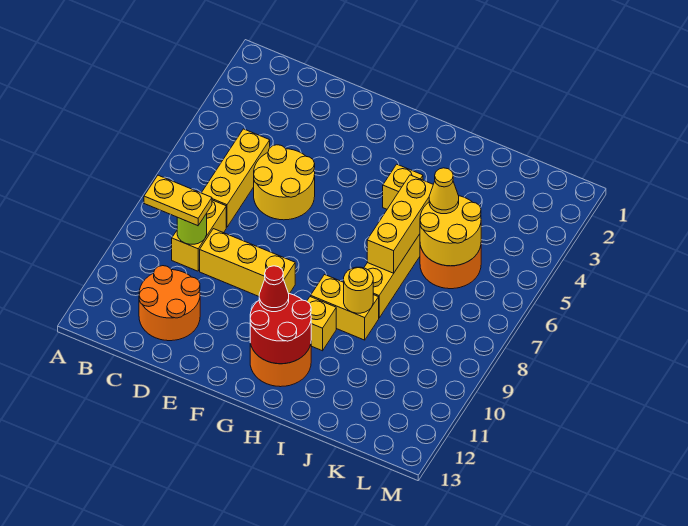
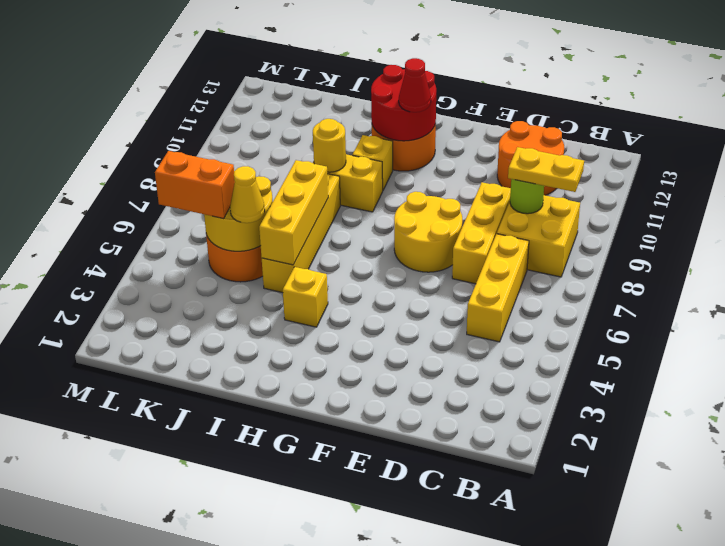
yellow 1x2 brick [172,200,226,271] -> yellow 2x2 brick [497,195,580,277]
yellow 2x2 round brick [254,145,315,220] -> yellow 2x2 round brick moved to [394,192,462,272]
yellow 1x3 brick [200,229,295,296] -> yellow 1x3 brick turned to [452,182,511,284]
none -> orange 1x2 brick [155,151,235,219]

